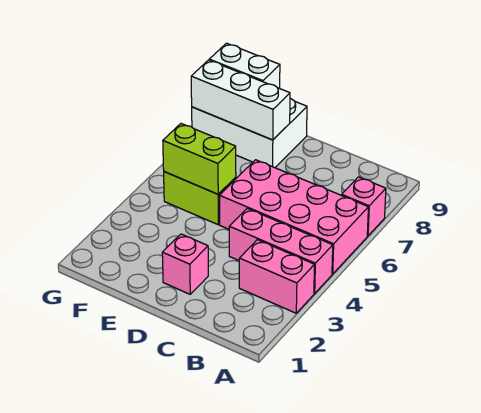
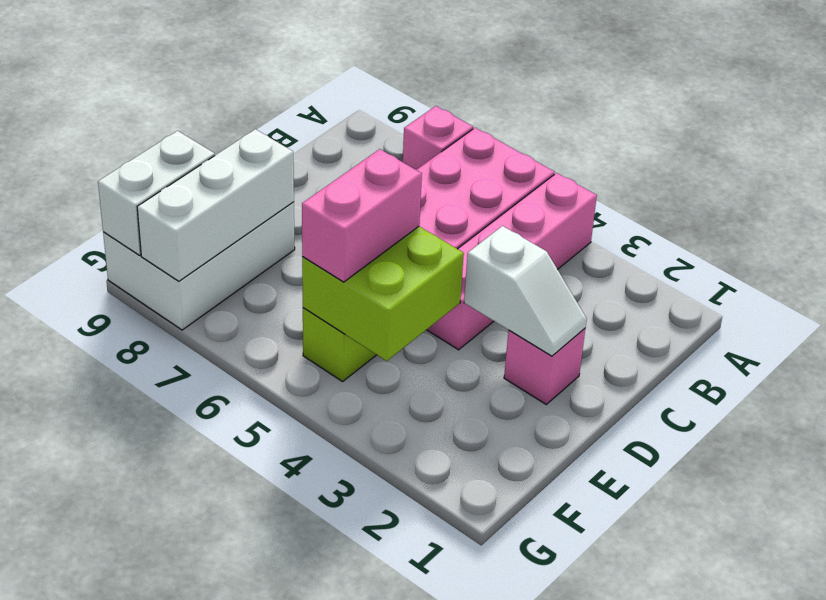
pink 1x2 brick [239,240,315,313] -> pink 1x2 brick moved to [302,149,422,282]
pink 1x3 brick [229,208,333,293] -> pink 1x4 brick [427,173,597,350]
none -> white 1x2 slope [464,226,587,356]
lime 1x2 brick [163,124,236,194] -> lime 2x2 brick [302,227,464,361]

